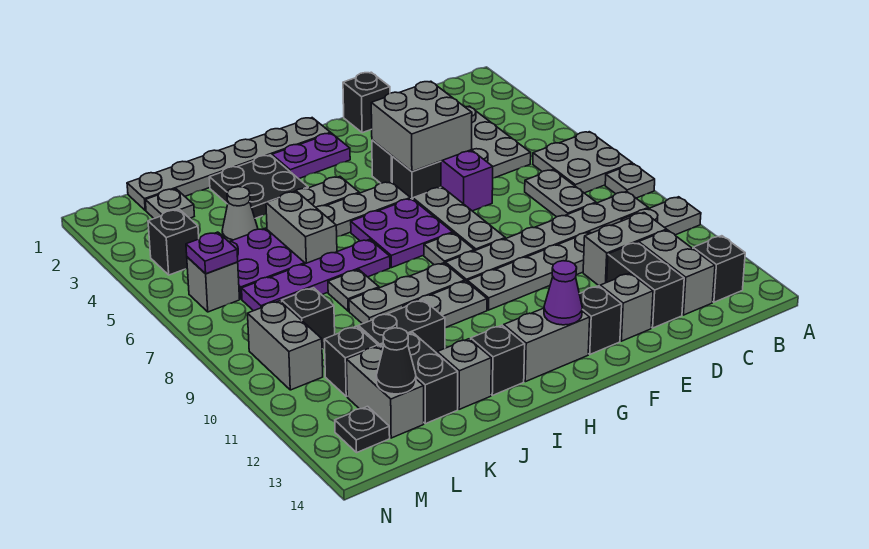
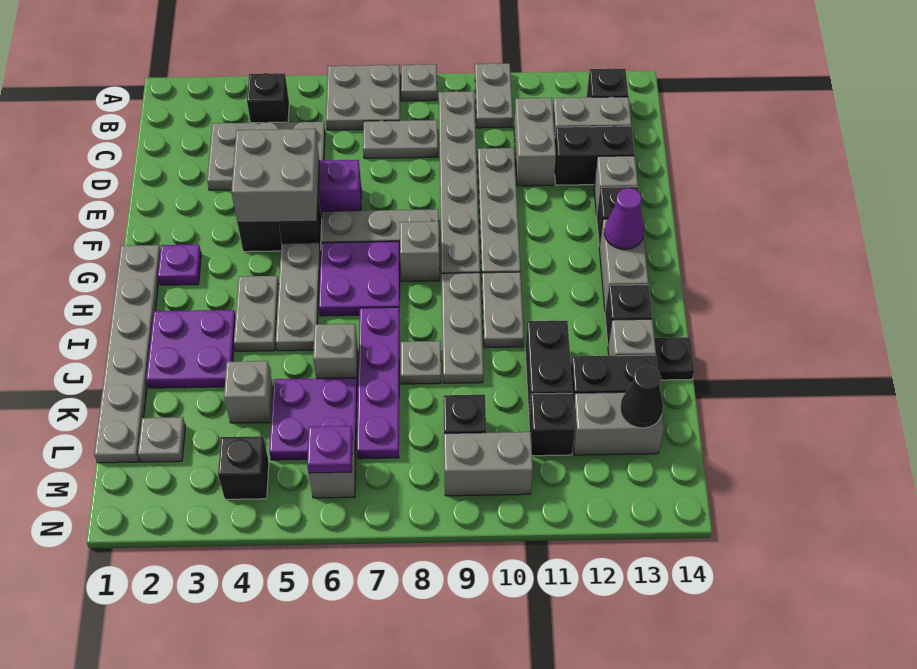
black 1x1 brick [343,72,390,133] -> black 1x1 brick moved to [247,73,289,123]
purple 1x2 plate [272,133,350,179] -> purple 1x1 plate [158,245,201,285]
grey 1x1 plate [424,233,474,265] -> grey 1x1 brick [400,221,440,281]
black 2x2 plate [209,155,308,218] -> purple 2x2 plate [146,310,236,388]
grey 1x2 brick [266,191,337,264] -> grey 1x1 brick [313,324,358,380]
grey 1x1 cone [222,187,258,242] -> grey 1x1 brick [224,361,273,423]
black 1x1 plate [335,406,390,452] -> black 1x1 plate moved to [654,337,695,380]

